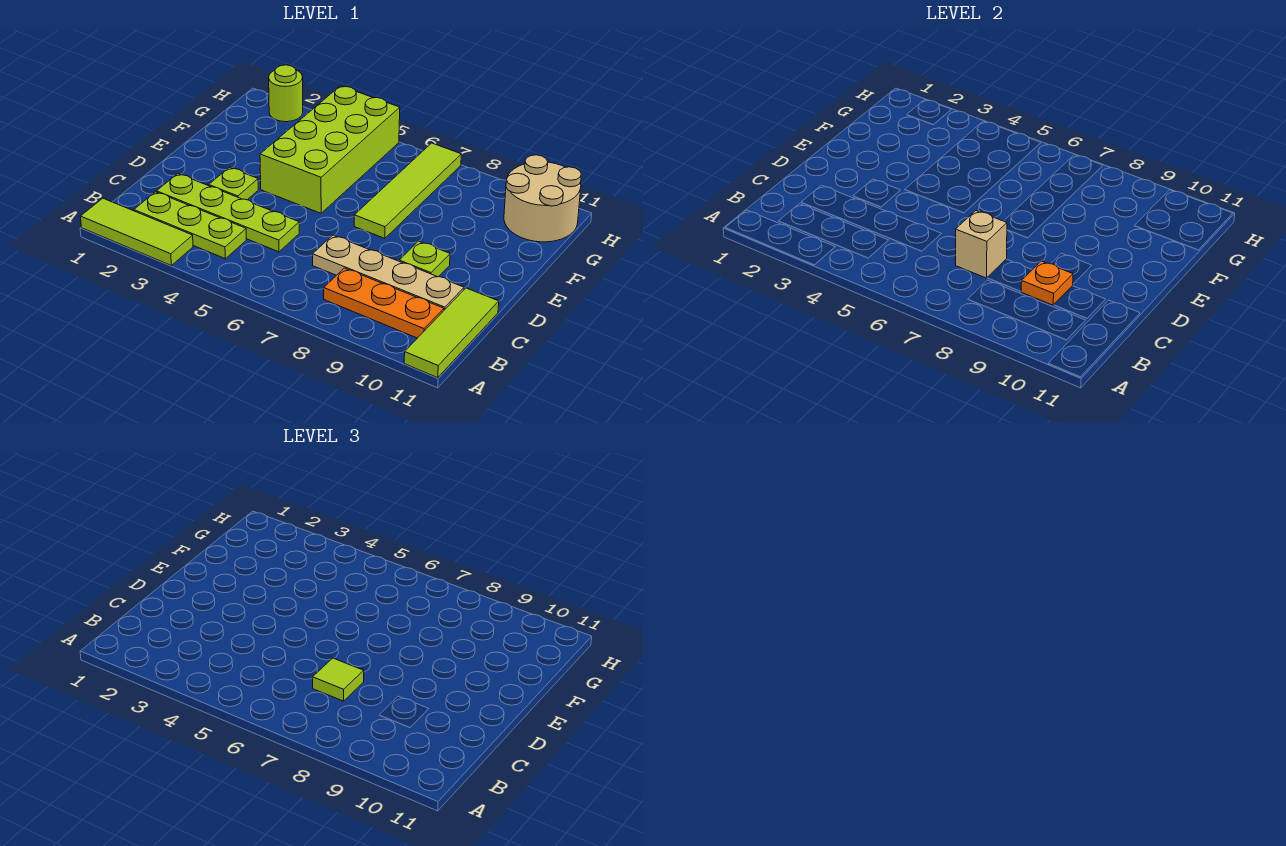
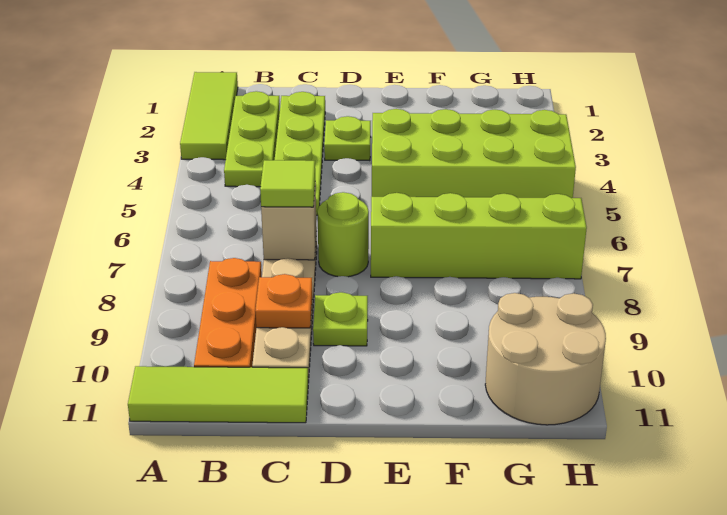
lime 1x4 tile [354,143,461,238] -> lime 1x4 brick [371,193,587,279]
lime 1x1 round brick [269,65,303,122] -> lime 1x1 round brick moved to [317,192,369,277]

